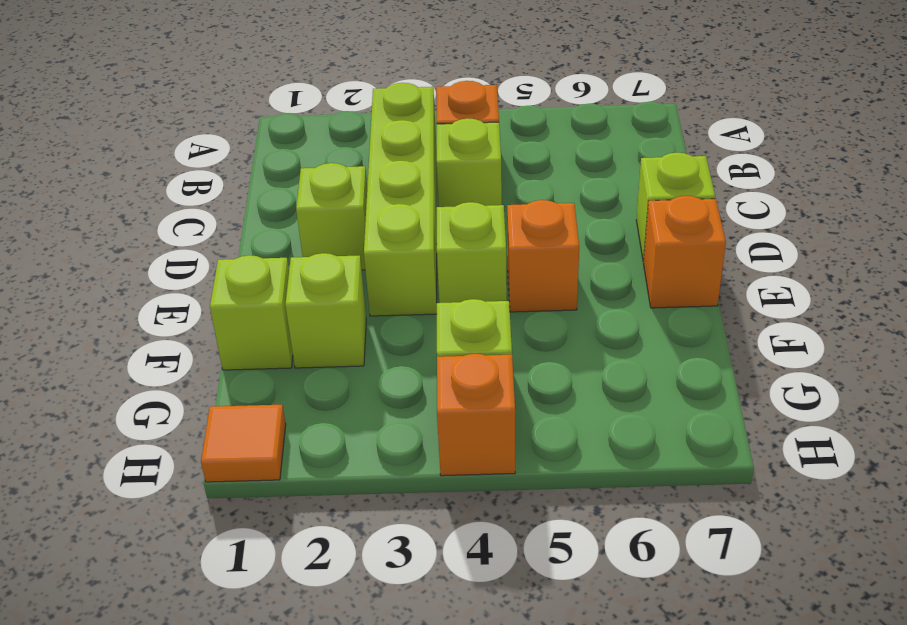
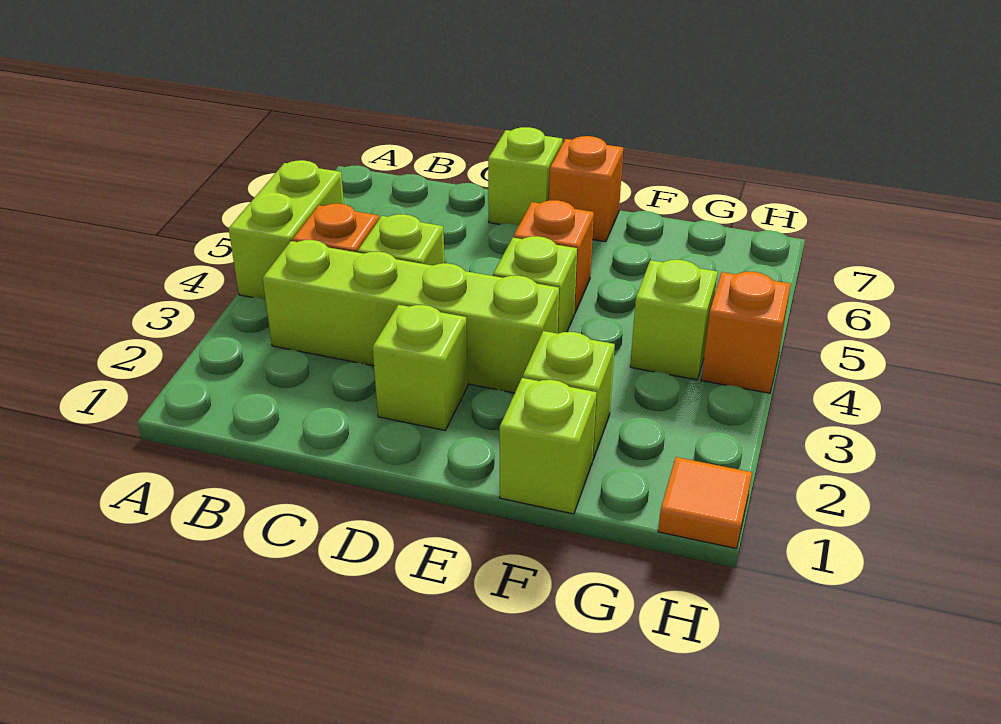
none -> lime 1x2 brick [229,160,344,299]

